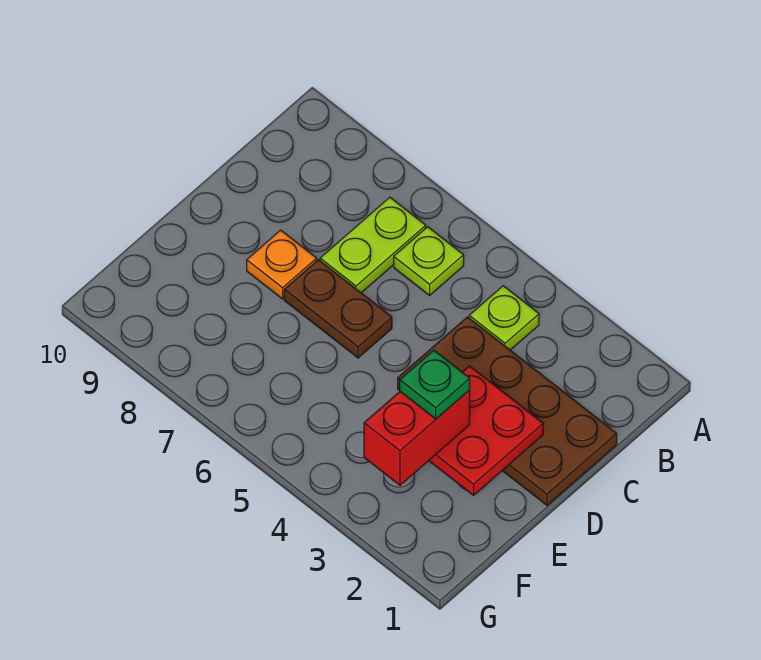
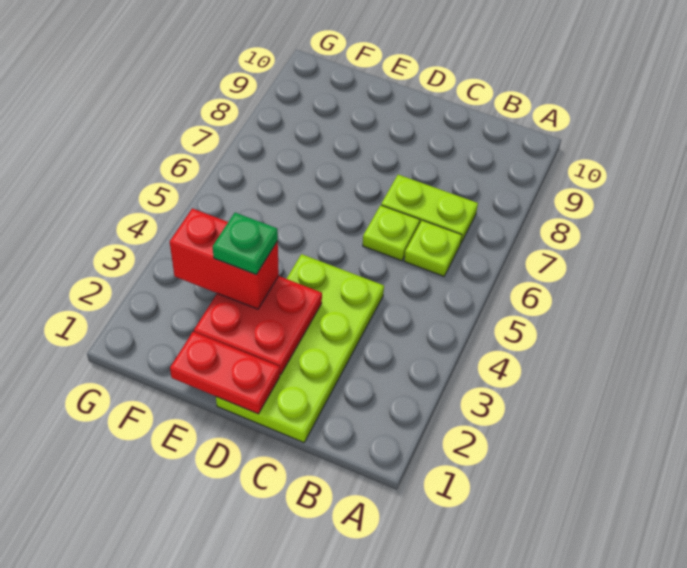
lime 1x1 plate [469,286,539,350] -> lime 1x1 plate moved to [363,205,420,261]
brown 2x4 plate [398,317,617,505] -> lime 2x4 plate [216,254,384,443]
none -> red 1x2 plate [170,332,280,414]
brown 1x2 plate [284,260,392,358] -> none
orange 1x1 plate [247,230,317,299] -> none

